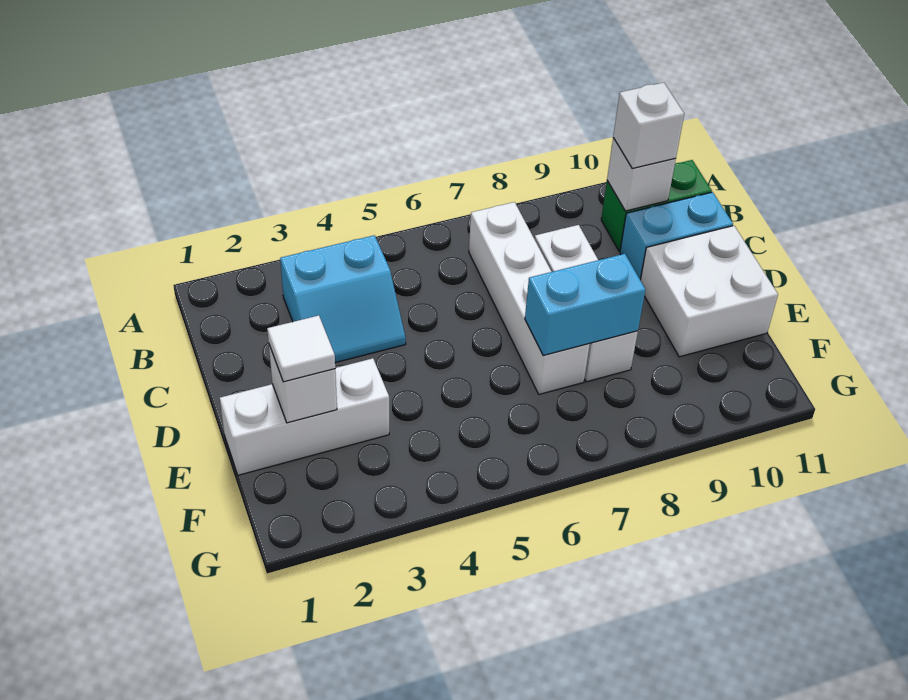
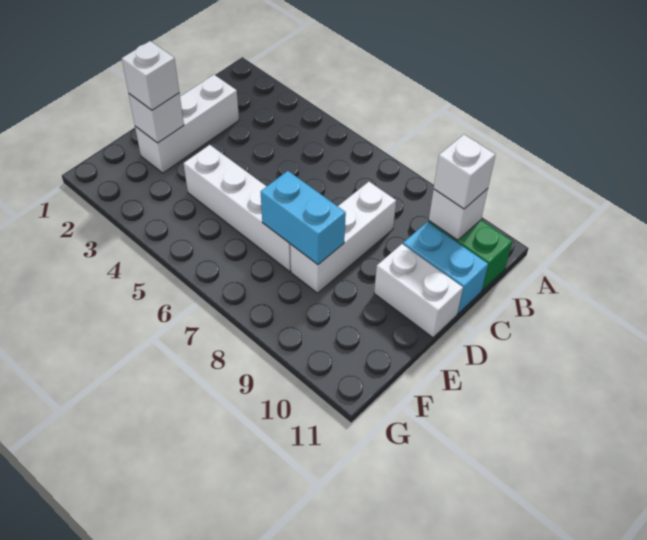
cyan 2x2 slope [280,235,406,363] -> none
white 1x4 brick [469,202,590,394] -> white 1x4 brick turned to [184,145,291,271]
white 2x2 brick [640,226,778,357] -> white 1x2 brick [374,244,463,338]
white 1x3 brick [220,358,389,475] -> white 1x3 brick turned to [135,75,239,173]
white 1x1 tile [267,315,335,382] -> white 1x1 brick [122,41,179,110]

